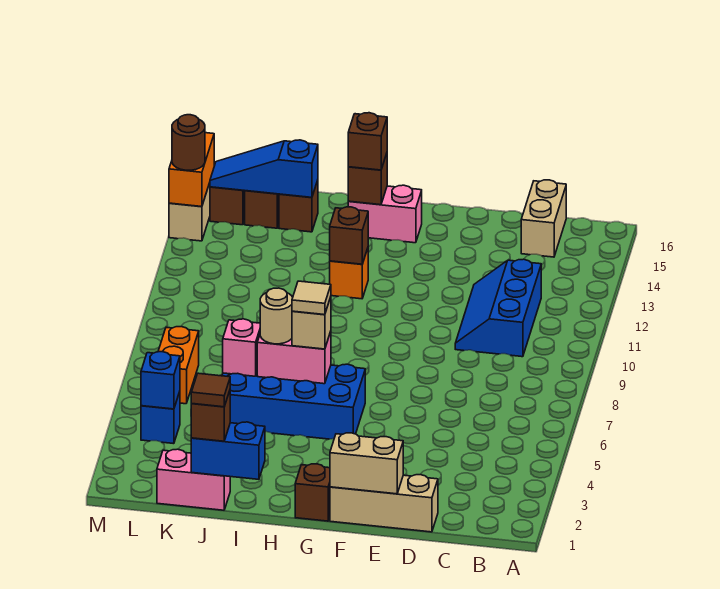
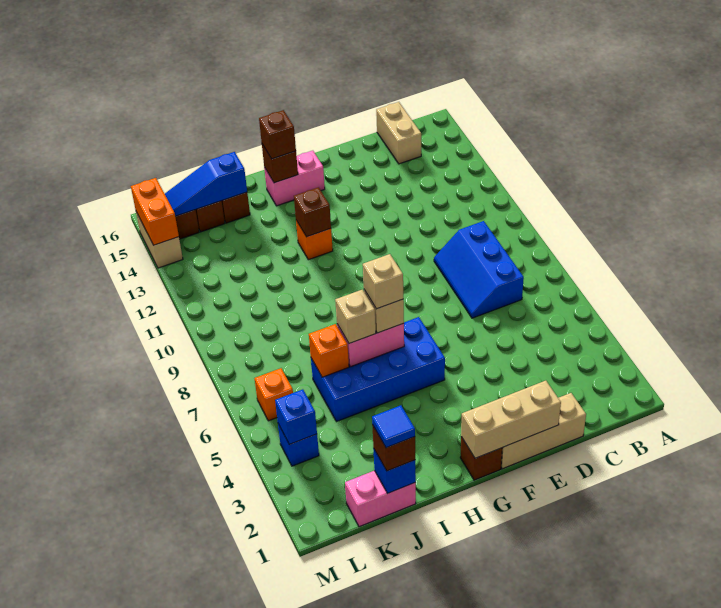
blue 2x3 slope [455,259,541,357] -> blue 2x3 slope moved to [434,221,524,318]
tan 1x2 brick [330,433,403,494] -> tan 1x3 brick [461,381,561,458]
tan 1x1 tile [292,281,331,315] -> tan 1x1 brick [363,254,403,309]
blue 1x2 brick [191,422,265,479] -> blue 1x1 brick [374,450,416,493]
tan 1x1 round brick [260,288,293,344] -> tan 1x1 brick [335,290,376,344]
brown 1x1 tile [191,373,230,407] -> blue 1x1 tile [372,405,415,448]
pink 1x1 brick [223,319,260,376] -> orange 1x1 brick [309,324,349,377]
orange 1x2 brick [158,327,199,404] -> orange 1x1 brick [255,368,293,421]
brown 1x1 round brick [172,115,205,170] -> none

